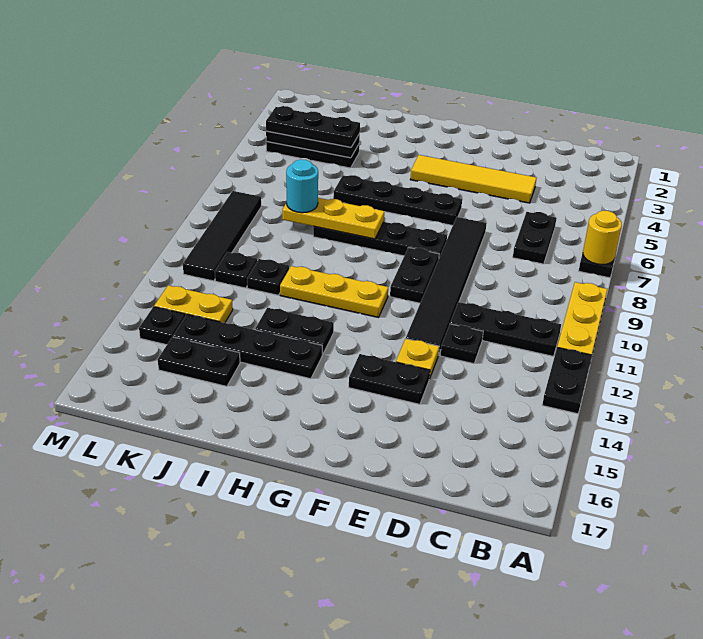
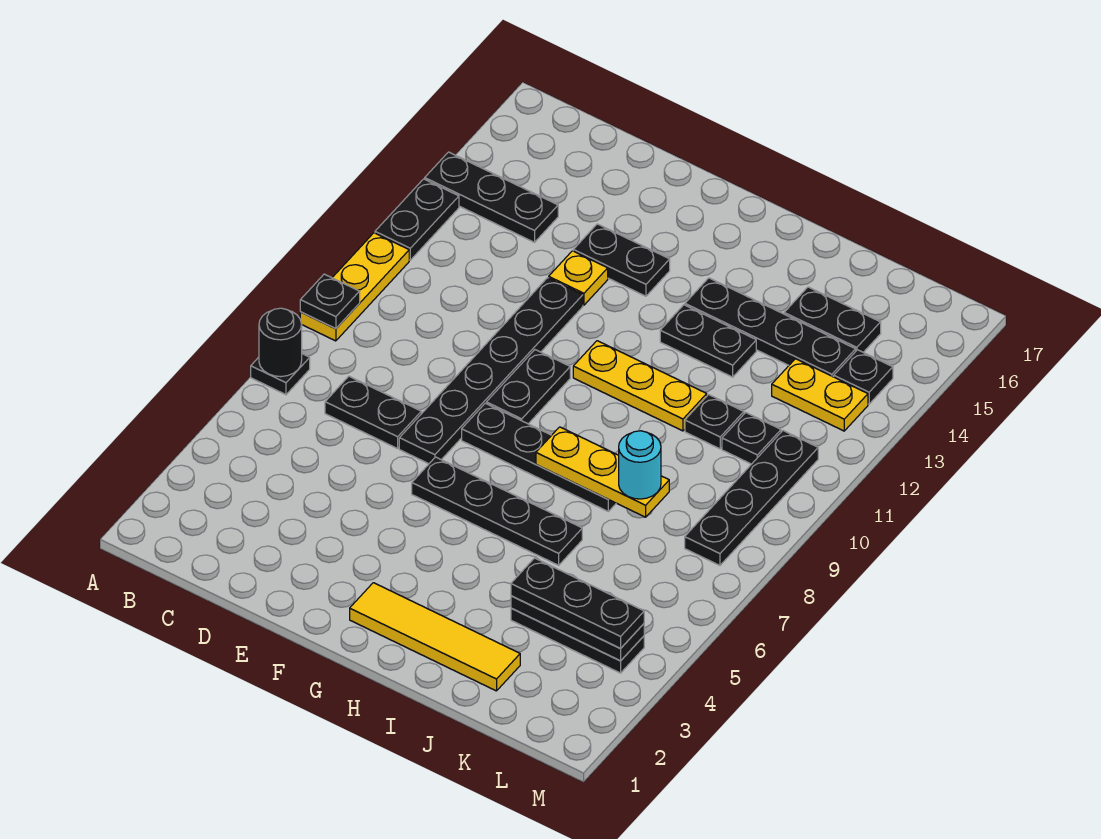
yellow 1x1 round brick [583,211,622,265] -> black 1x1 round brick [259,308,302,377]
black 1x3 plate [450,302,561,356] -> black 1x3 plate moved to [425,152,558,242]
black 1x2 plate [513,212,557,264] -> black 1x2 plate turned to [325,376,421,449]
yellow 1x4 tile [410,155,536,203] -> yellow 1x4 tile moved to [350,583,520,691]
black 1x1 plate [440,324,483,364] -> black 1x1 plate moved to [300,274,360,329]
black 1x6 tile [406,217,487,355] -> black 1x6 plate [399,278,583,464]
black 1x4 tile [183,191,261,281] -> black 1x4 plate [685,431,818,565]

